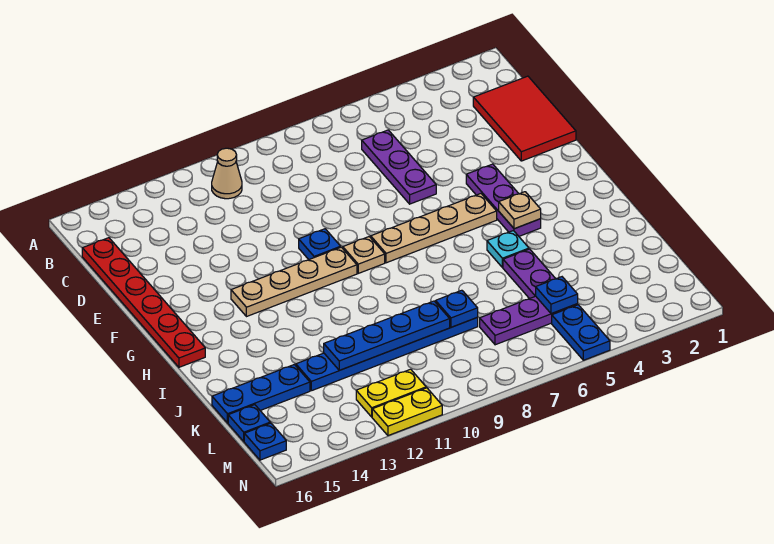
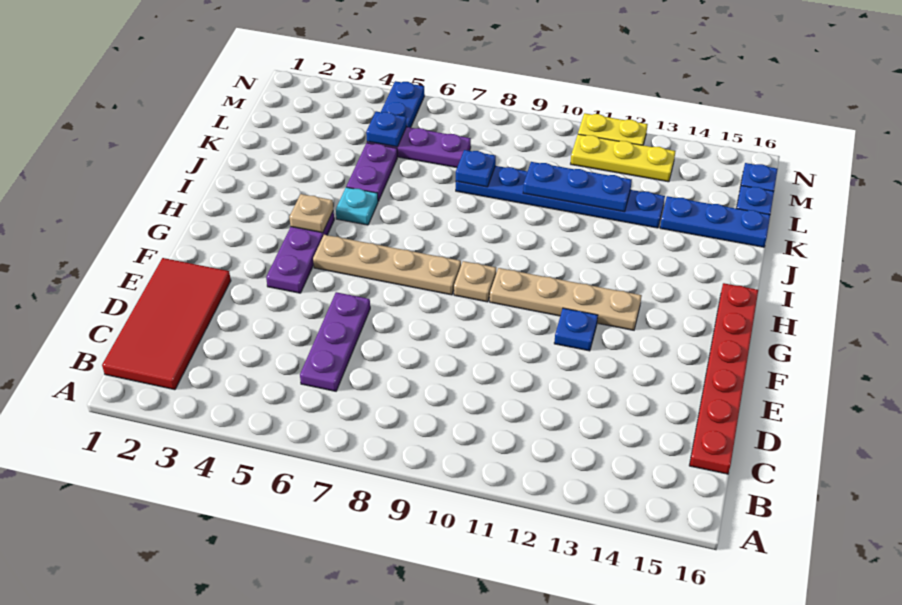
tan 1x1 cone [212,148,242,199] -> none
red 2x3 tile [473,76,576,161] -> red 2x4 tile [102,258,231,390]
blue 1x1 plate [299,229,341,260] -> blue 1x1 plate moved to [554,308,598,351]
blue 1x4 plate [324,301,450,370] -> blue 1x3 plate [523,162,632,212]
yellow 1x2 plate [356,369,426,417] -> yellow 1x3 plate [571,134,675,182]

